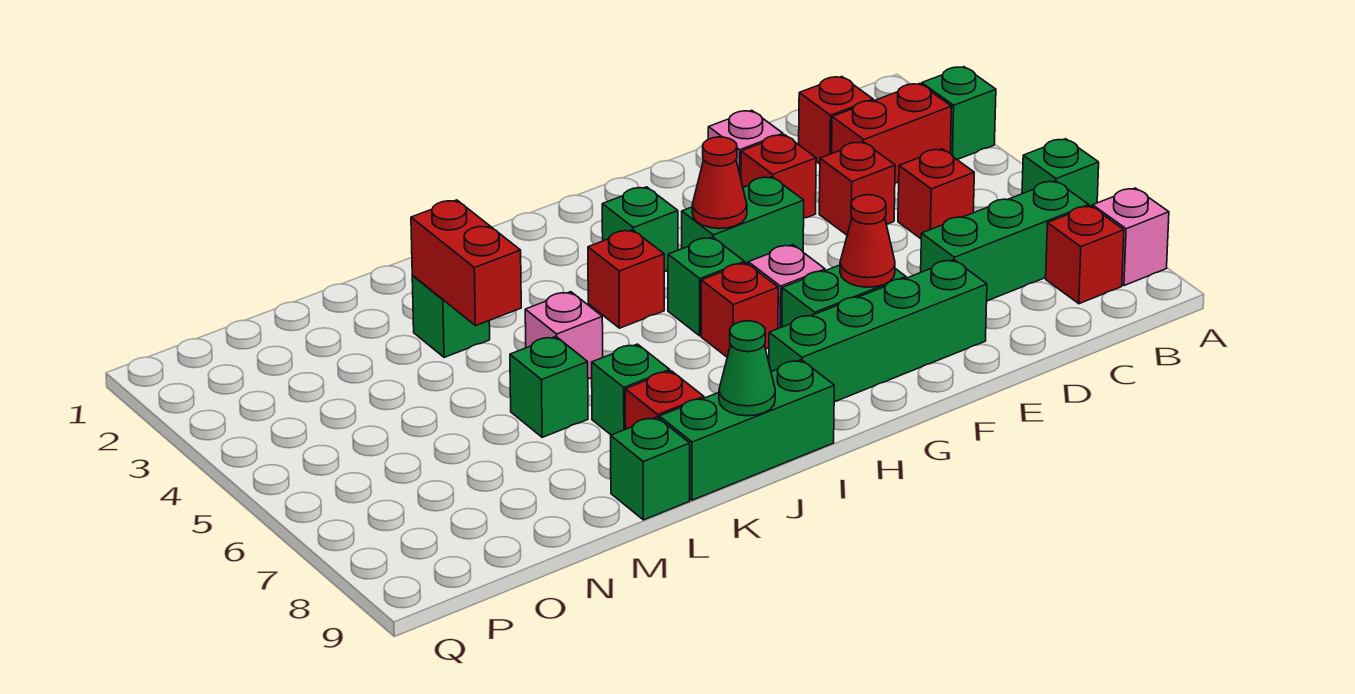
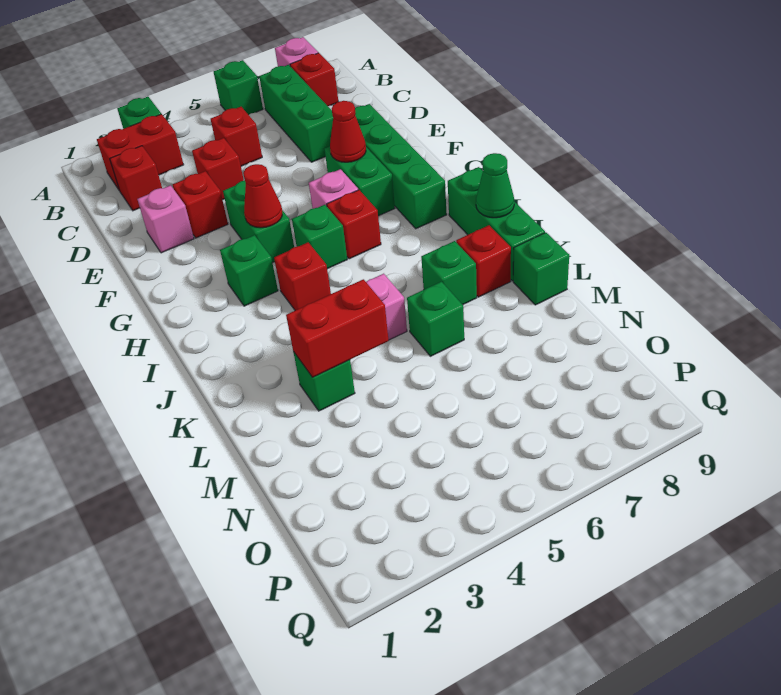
red 1x2 brick [832,84,952,183] -> red 1x2 brick turned to [97,114,184,191]

